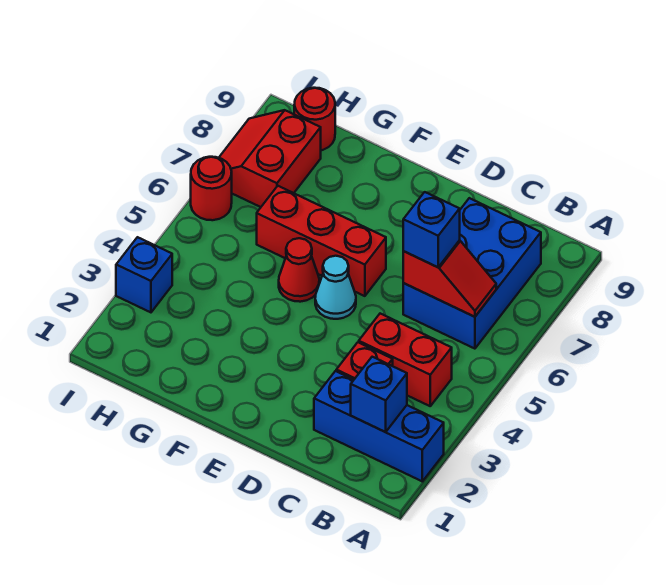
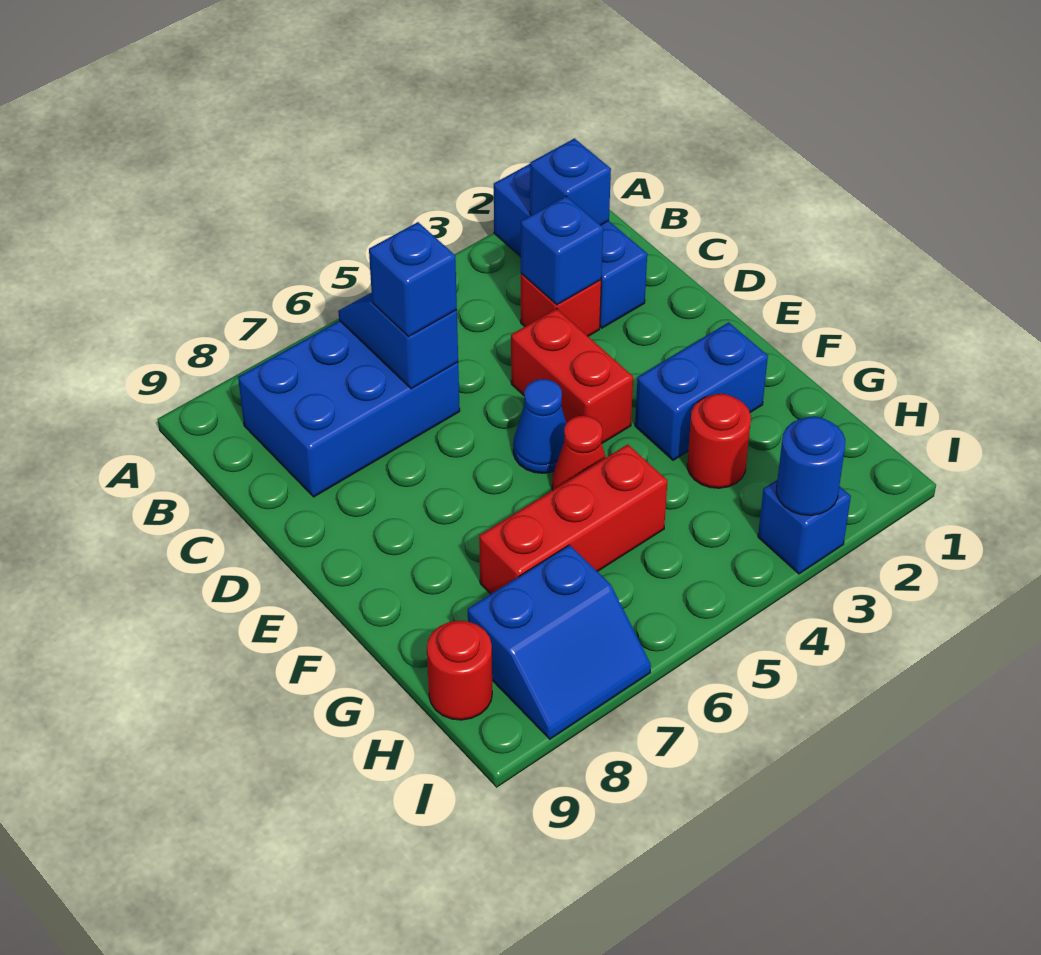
red 1x2 brick [359,314,452,406] -> red 1x2 brick moved to [511,309,633,443]
red 1x2 slope [403,240,496,317] -> blue 1x2 slope [338,292,458,389]
none -> blue 1x1 brick [521,196,603,305]
cyan 1x1 cone [315,256,356,319] -> blue 1x1 cone [513,379,566,473]
red 1x3 brick [257,186,386,296] -> red 1x3 brick turned to [479,444,667,594]
none -> blue 1x2 brick [635,322,768,460]
red 2x2 slope [219,110,321,207] -> blue 2x2 slope [468,545,651,739]
none -> blue 1x1 round brick [776,417,845,515]
red 1x1 round brick [191,157,232,220] -> red 1x1 round brick moved to [687,394,751,488]

